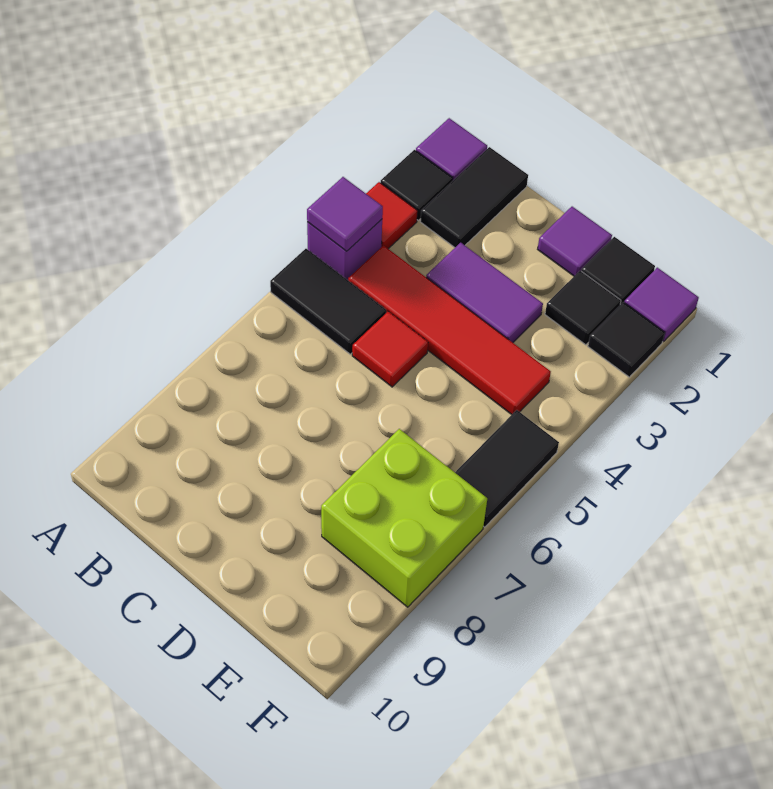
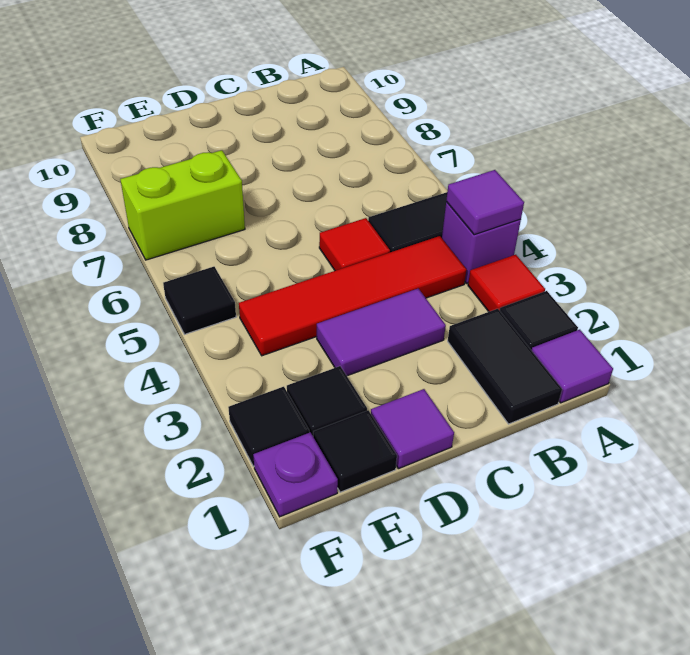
lime 2x2 brick [321,429,487,607] -> lime 1x2 brick [120,150,245,260]
purple 1x1 tile [624,268,699,341] -> purple 1x1 plate [253,432,338,517]
black 1x2 tile [455,410,559,527] -> black 1x1 tile [163,267,236,334]

